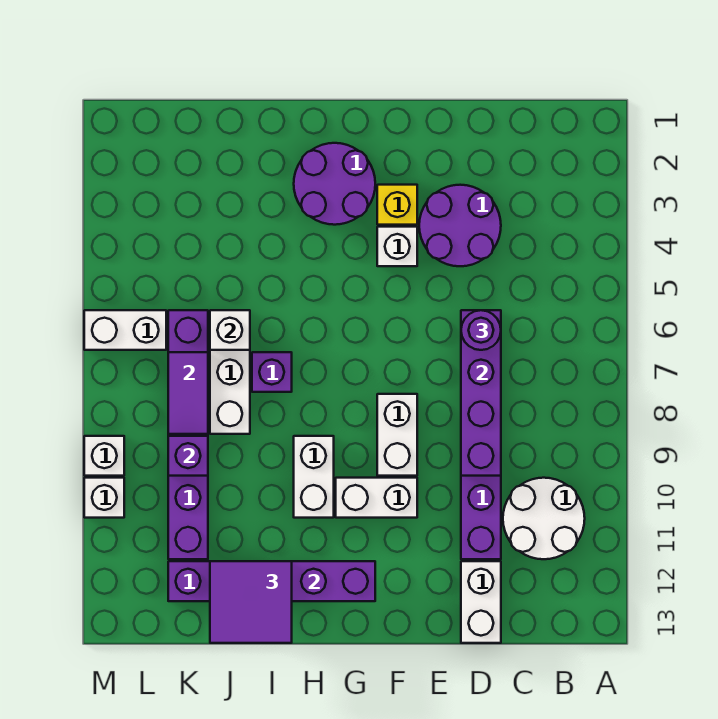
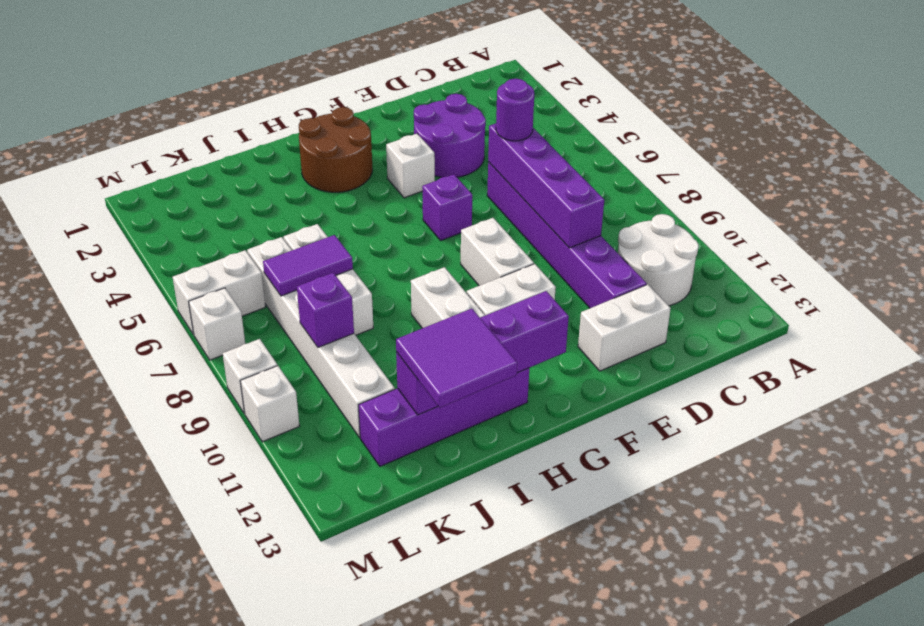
white 1x2 brick [461,561,501,643] -> white 1x2 brick turned to [578,285,671,371]
yellow 1x1 brick [377,185,417,225] -> none
purple 2x2 round brick [294,143,375,225] -> brown 2x2 round brick [299,107,372,192]
purple 1x1 brick [252,352,292,392] -> purple 1x1 brick moved to [422,174,472,240]
white 1x1 brick [210,310,250,350] -> white 1x1 brick moved to [189,288,245,360]
purple 1x6 brick [168,310,208,559] -> white 1x6 brick [247,237,395,438]
purple 1x2 tile [168,352,208,434] -> purple 1x2 tile turned to [263,235,353,296]

